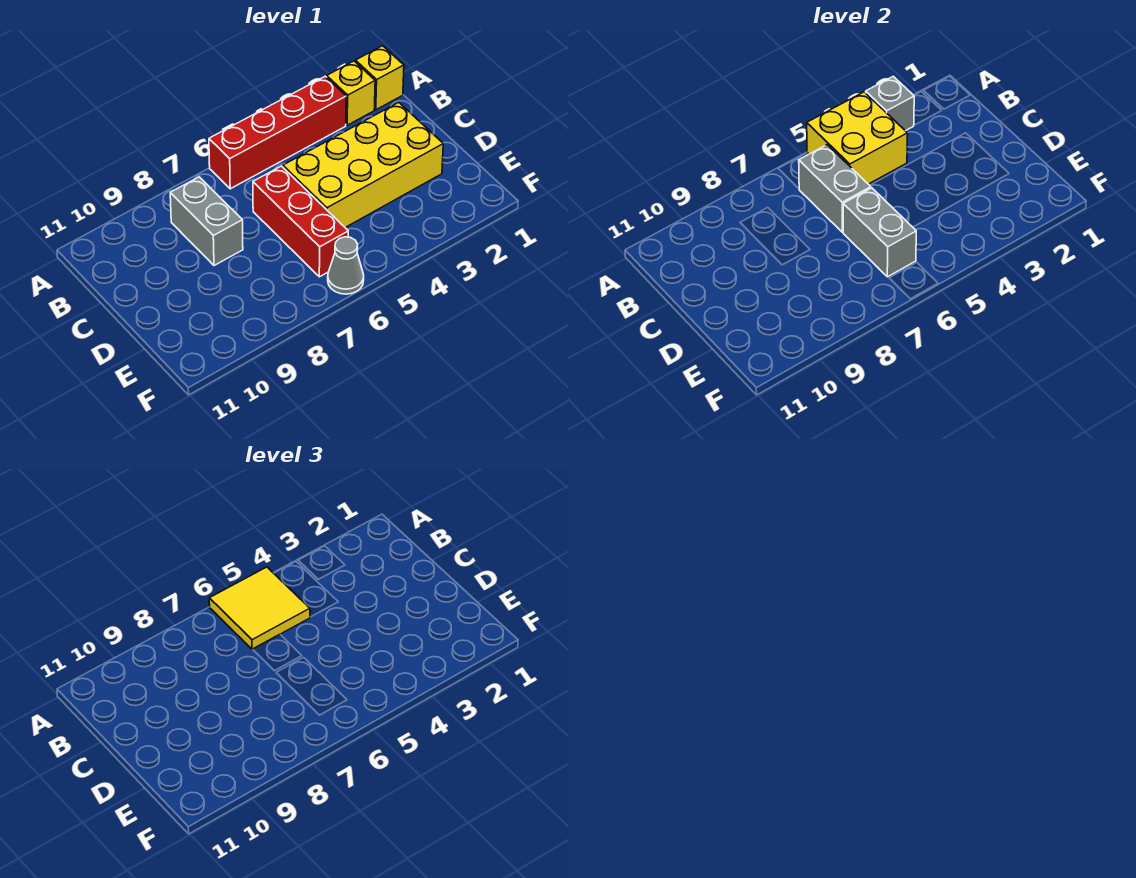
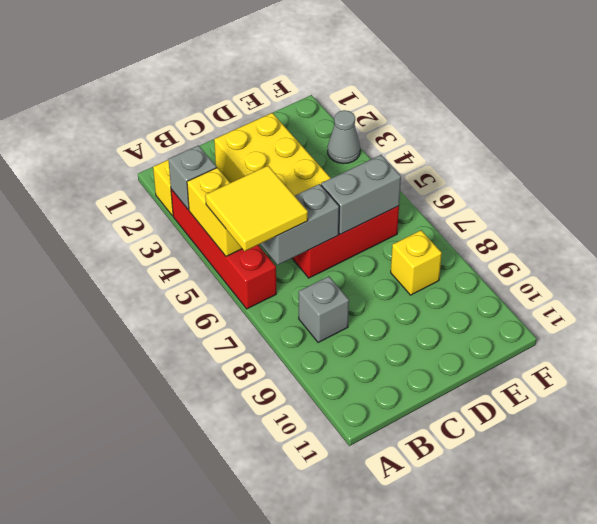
yellow 1x1 brick [355,46,404,110] -> yellow 1x1 brick moved to [391,230,442,295]
yellow 2x2 brick [807,92,908,184] -> yellow 1x2 brick [187,168,242,256]
grey 1x2 brick [170,177,243,266] -> grey 1x1 brick [299,276,349,342]
grey 1x1 cone [328,237,364,294] -> grey 1x1 cone moved to [328,110,360,164]

